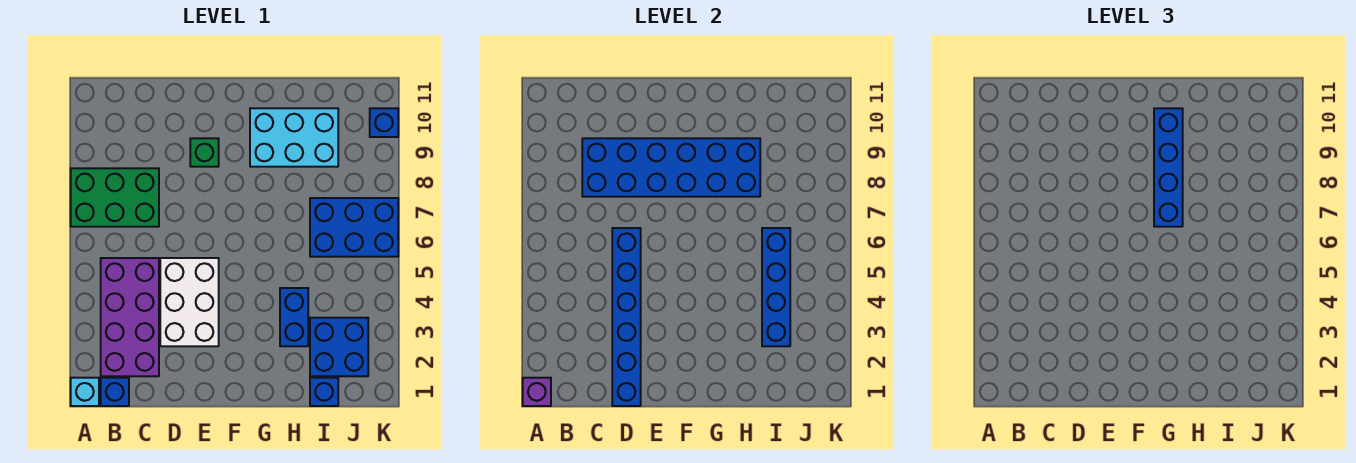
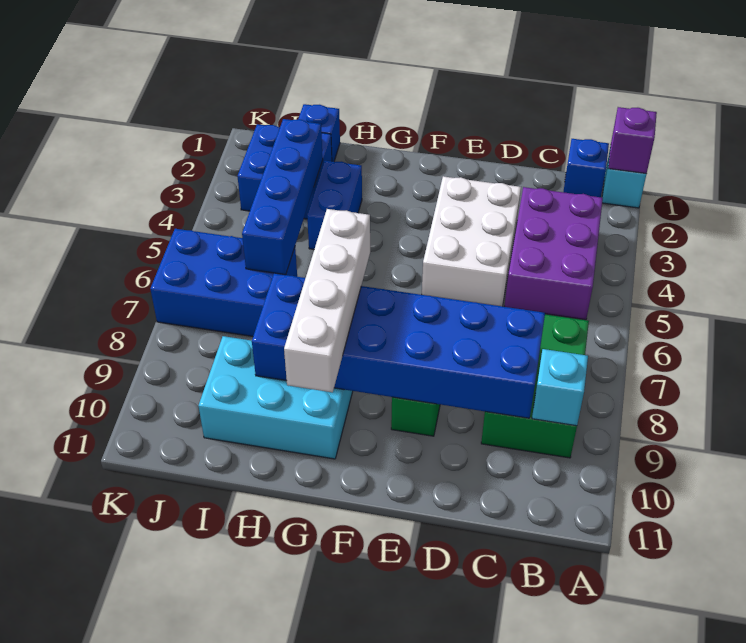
green 2x3 brick [71,168,159,227] -> green 2x3 brick turned to [481,314,589,458]
purple 2x4 brick [101,258,159,376] -> purple 2x3 brick [504,187,603,320]
none -> cyan 1x1 brick [532,349,588,426]
blue 1x6 brick [612,228,641,406] -> none
blue 1x4 brick [1154,108,1183,227] -> white 1x4 brick [284,209,370,392]
blue 1x1 brick [370,108,398,137] -> none

